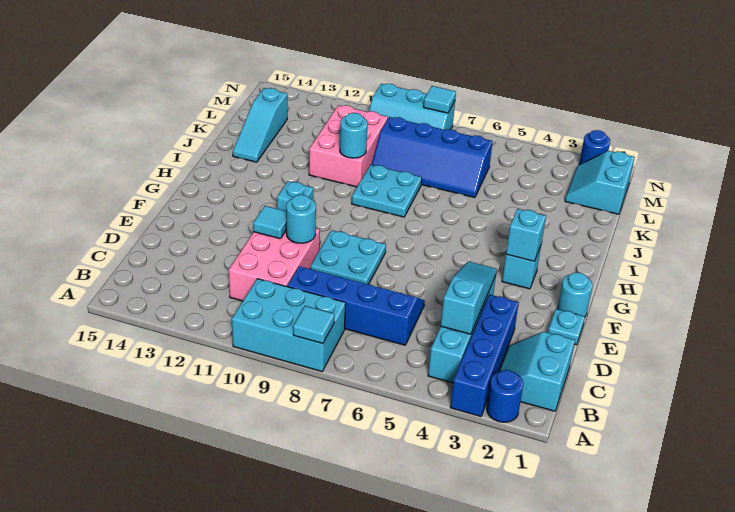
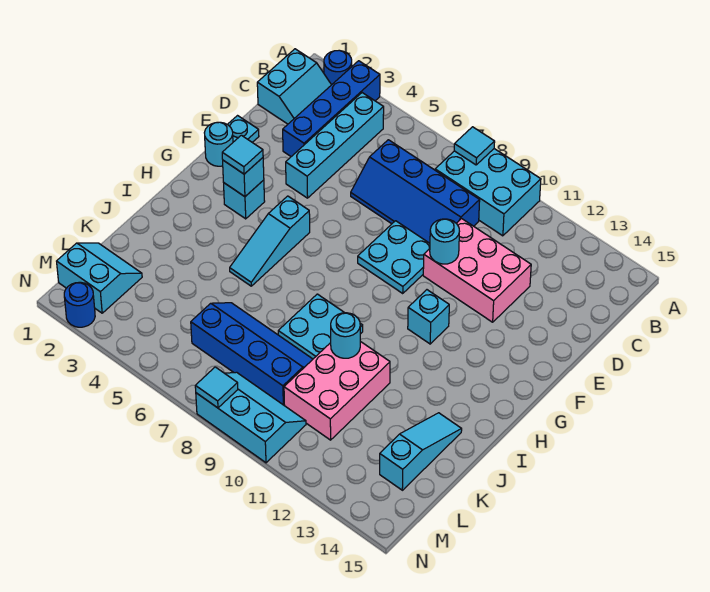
cyan 1x3 slope [441,261,497,334] -> cyan 1x3 slope moved to [230,196,310,286]
pink 2x3 brick [229,228,320,301] -> pink 2x3 brick turned to [423,219,531,322]
cyan 1x1 tile [253,206,286,239] -> cyan 1x1 tile moved to [222,135,263,174]
cyan 2x2 slope [565,151,635,214] -> cyan 2x2 slope turned to [57,243,142,313]

